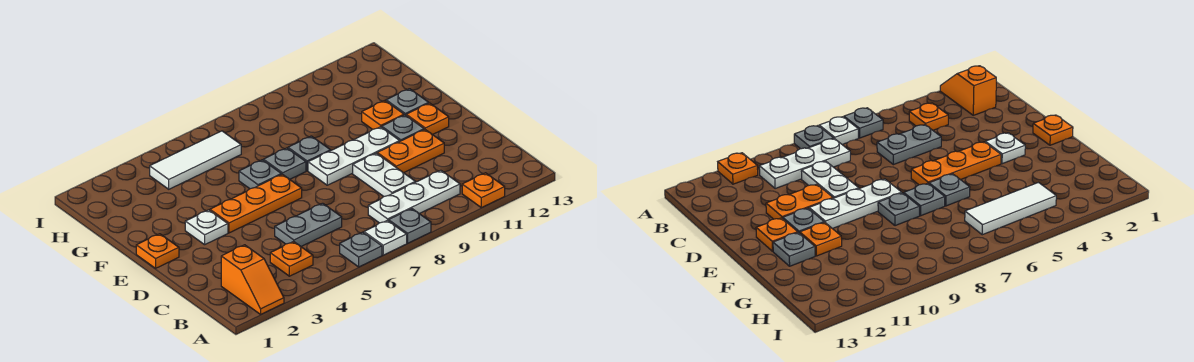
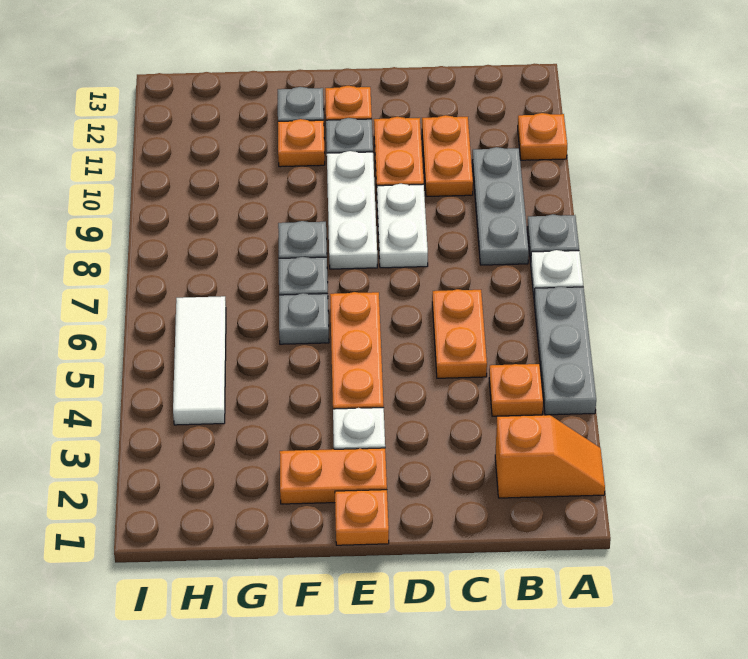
grey 1x1 plate [340,232,382,267] -> grey 1x3 plate [534,287,596,415]
white 1x3 plate [368,170,460,223] -> grey 1x3 plate [472,147,529,265]
grey 1x2 plate [275,203,342,246] -> orange 1x2 plate [432,289,487,378]
white 1x2 plate [353,153,415,196] -> white 1x2 plate turned to [377,184,428,268]
none -> orange 1x2 plate [422,115,473,197]
none -> orange 1x2 plate [280,448,387,504]

